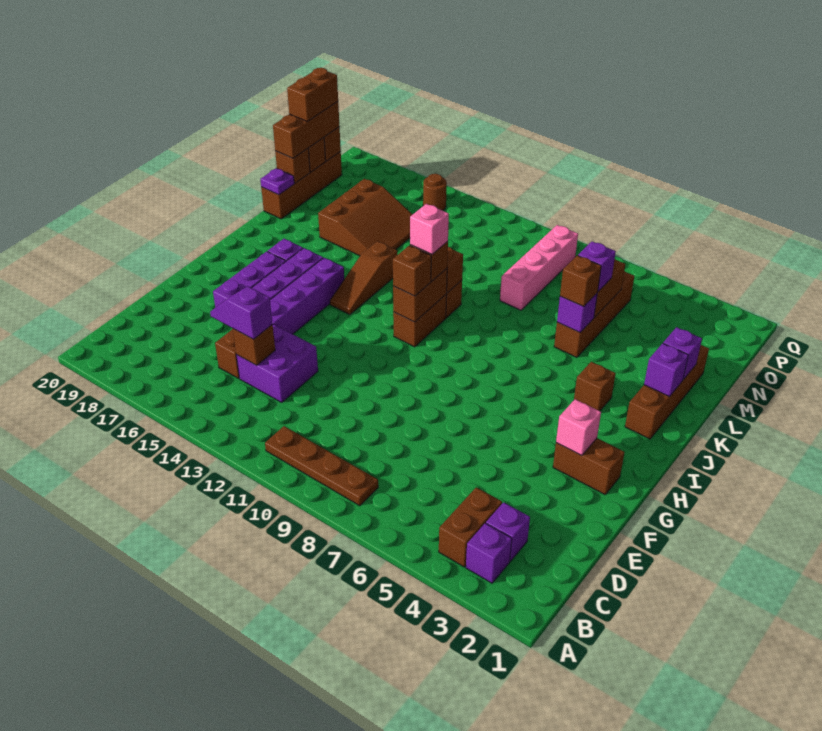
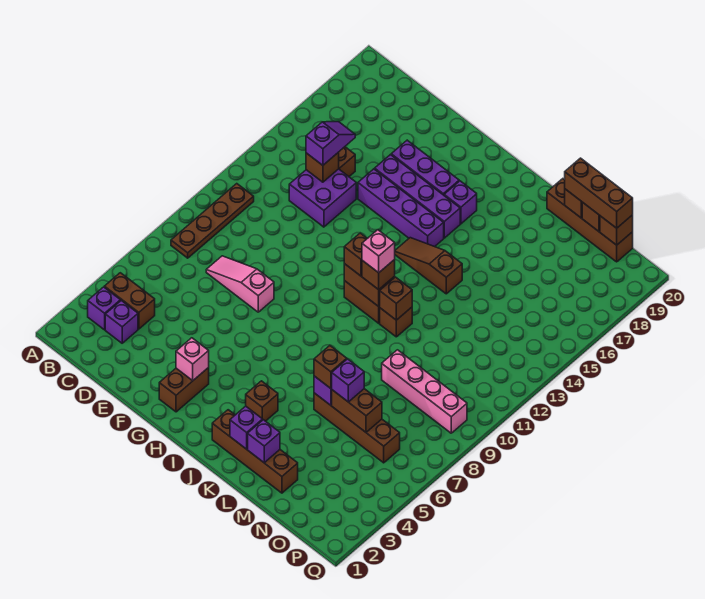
none -> pink 1x3 slope [206,256,274,312]
brown 3x3 slope [318,179,413,256] -> none
purple 1x1 plate [260,168,294,195] -> none
brown 1x2 brick [287,68,338,122] -> none
brown 1x1 round brick [423,174,447,211] -> none

